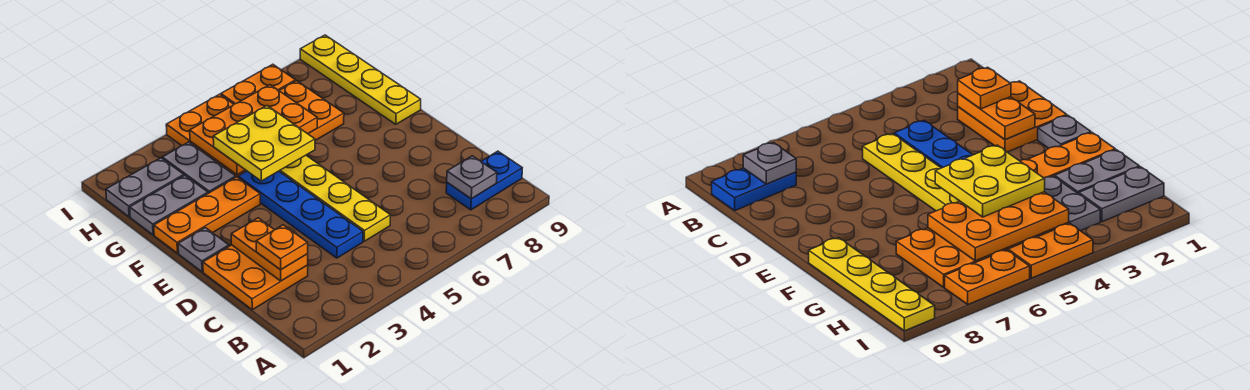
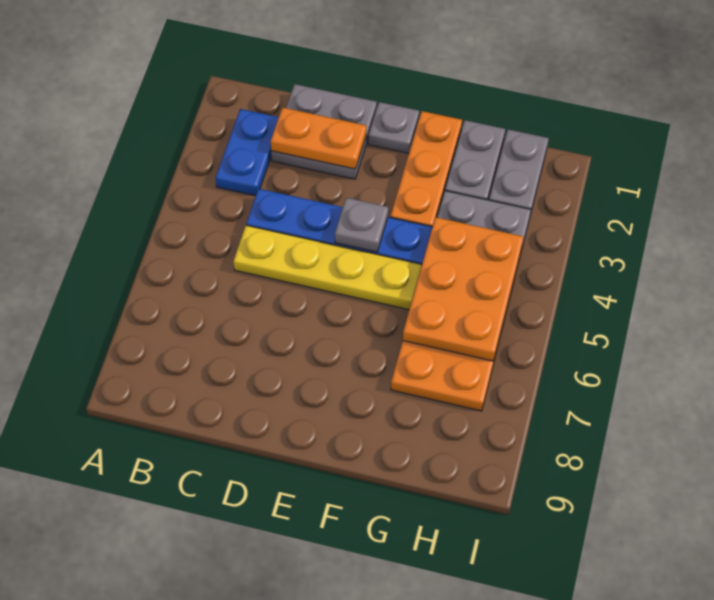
blue 1x2 plate [446,151,522,210] -> blue 1x2 plate moved to [216,109,279,196]
grey 1x1 plate [447,156,497,199] -> grey 1x1 plate moved to [335,198,388,252]
orange 2x2 plate [203,245,308,310] -> grey 2x2 plate [271,84,377,179]
orange 1x1 plate [256,225,308,270] -> none
yellow 2x2 plate [213,106,315,181] -> none
yellow 1x4 plate [300,35,421,124] -> none
orange 1x2 plate [166,94,234,146] -> none
orange 1x2 plate [221,64,296,104] -> none

